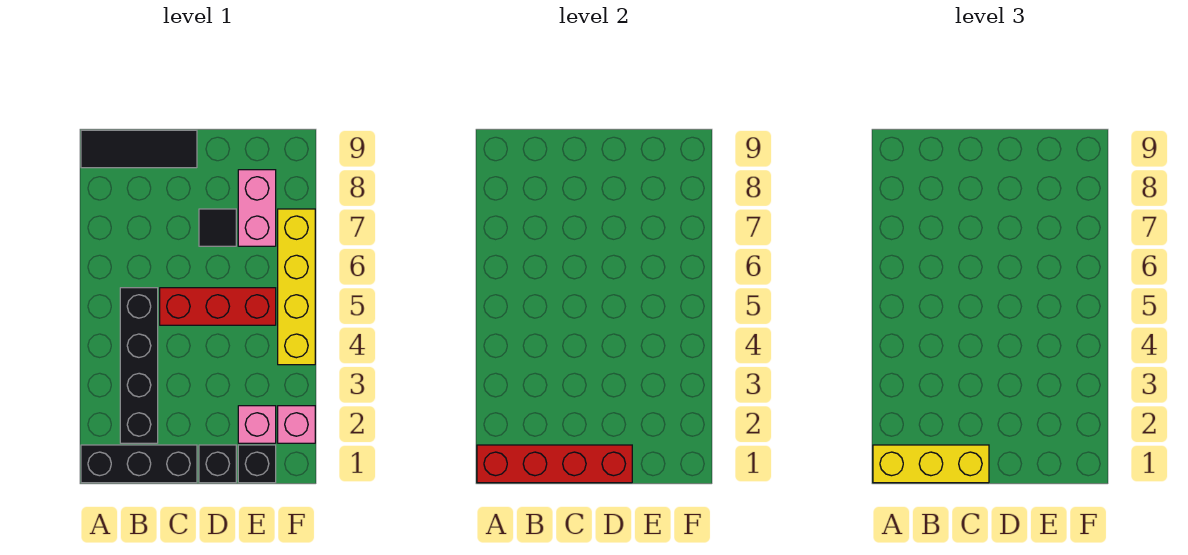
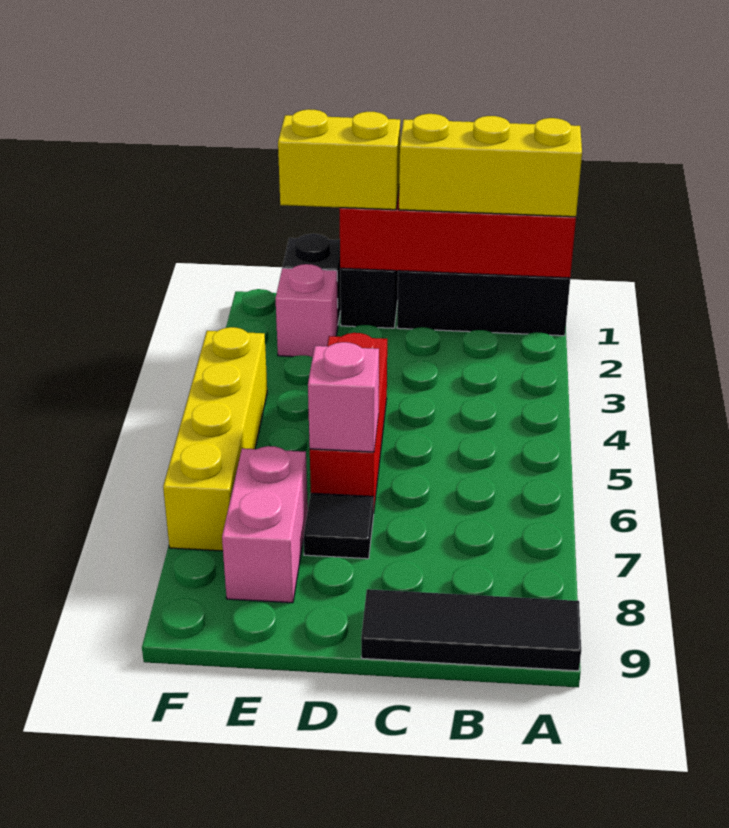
black 1x4 brick [120,288,158,443] -> none
red 1x3 brick [160,288,276,325] -> red 1x3 brick turned to [310,333,387,507]
none -> yellow 1x2 brick [278,109,400,210]
pink 1x1 brick [278,406,315,443] -> pink 1x1 brick moved to [308,342,379,452]

